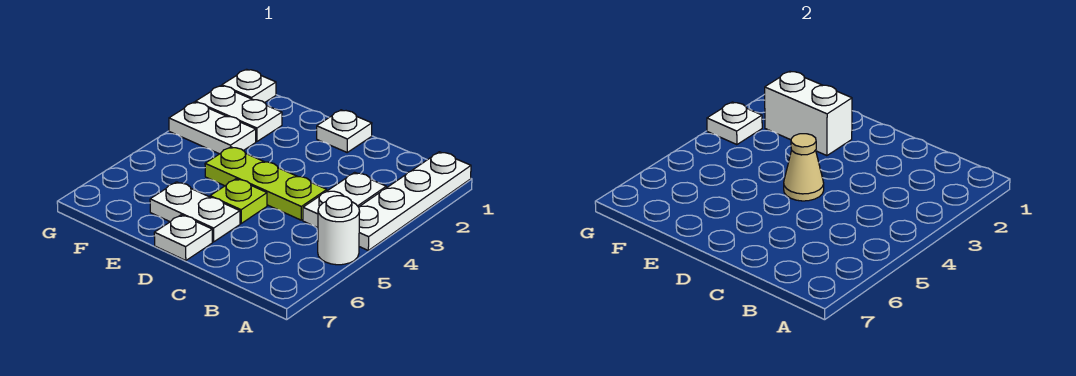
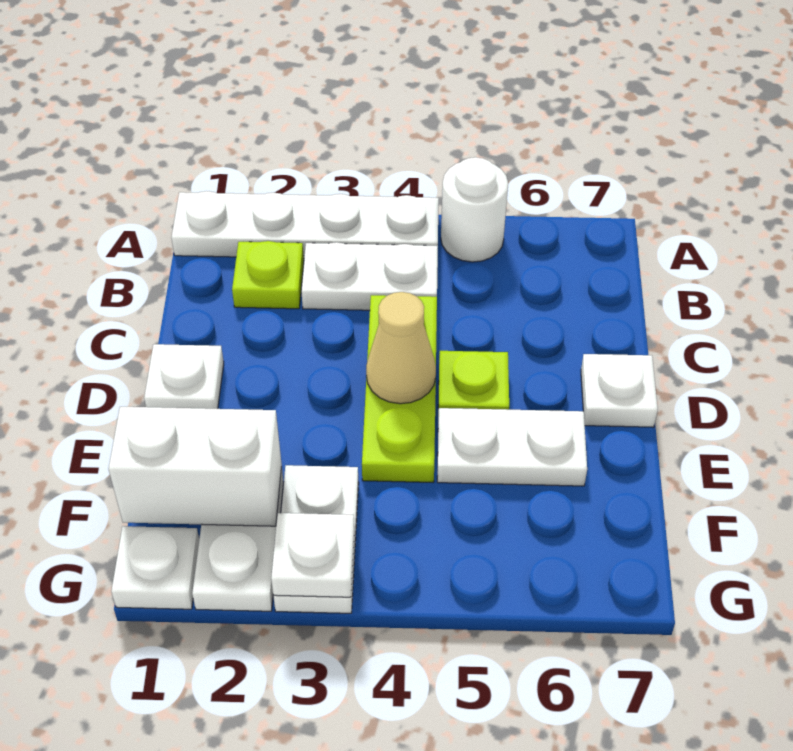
none -> lime 1x1 plate [232,241,304,309]
white 1x2 plate [150,182,240,242] -> white 1x2 plate turned to [437,408,587,486]
white 1x2 brick [765,71,852,156] -> white 1x2 brick turned to [109,407,282,526]

